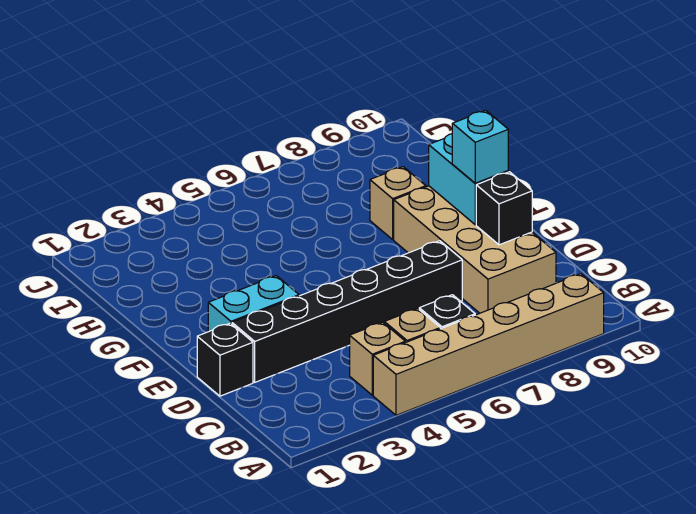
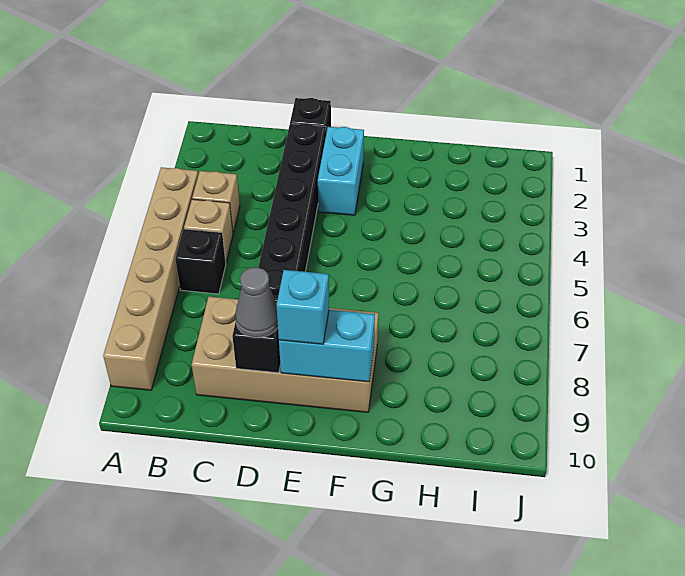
none -> grey 1x1 cone [236,267,278,338]
tan 1x1 brick [370,167,426,239] -> none

